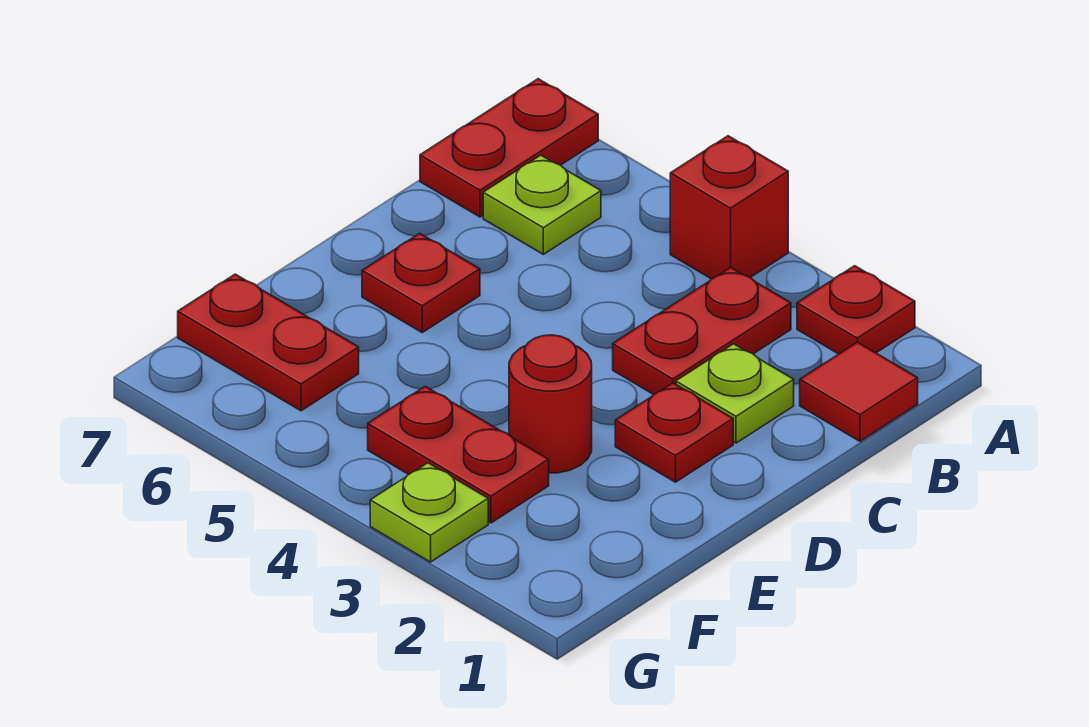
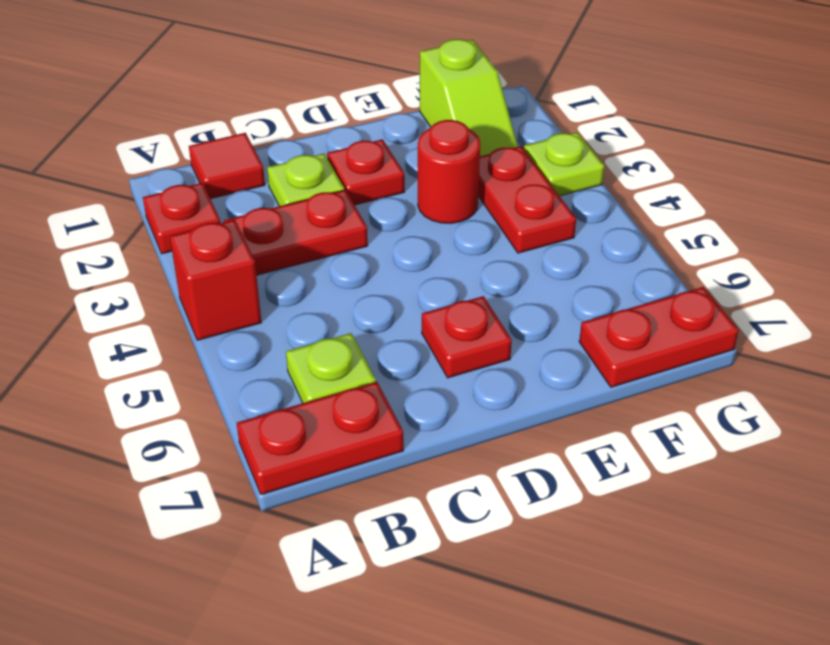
none -> lime 1x2 slope [420,39,518,156]
red 1x2 plate [178,274,359,411] -> red 1x2 plate turned to [579,287,739,387]

